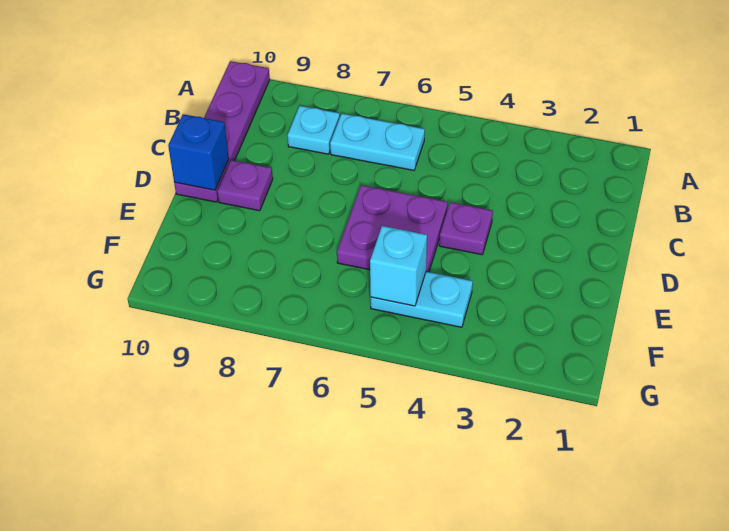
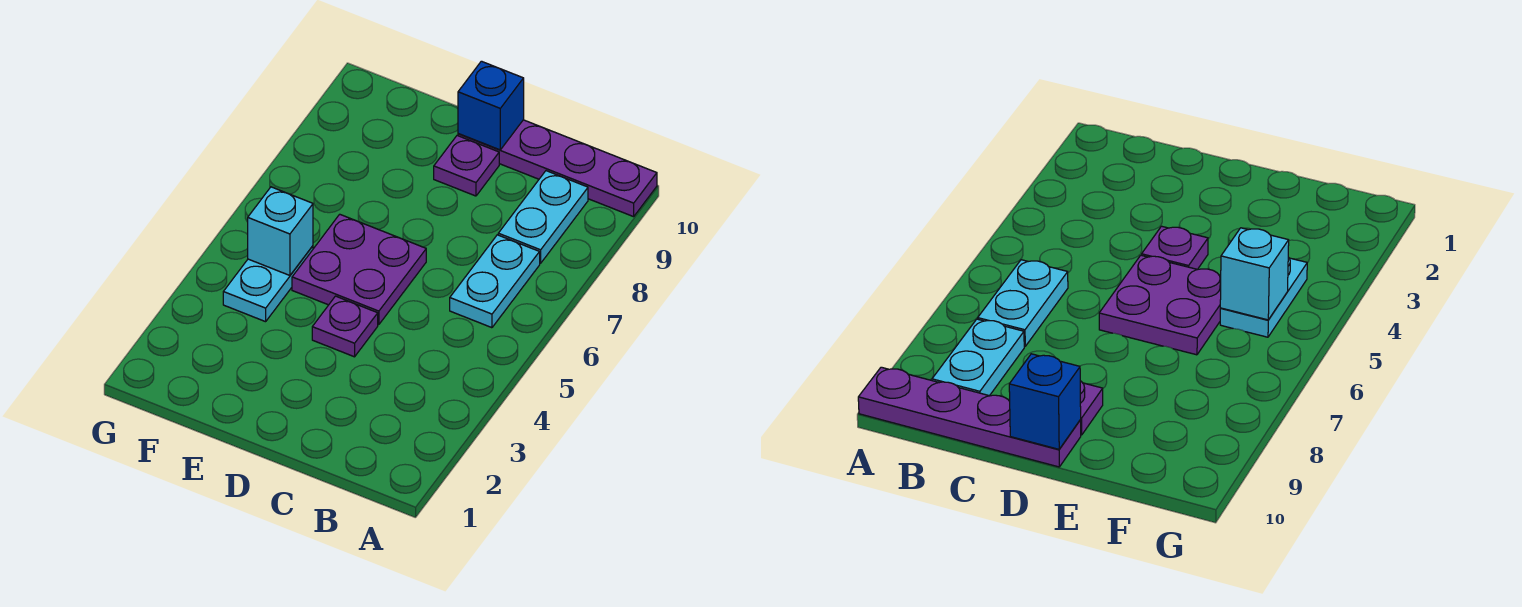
cyan 1x1 plate [288,106,340,154] -> cyan 1x2 plate [498,171,588,263]

